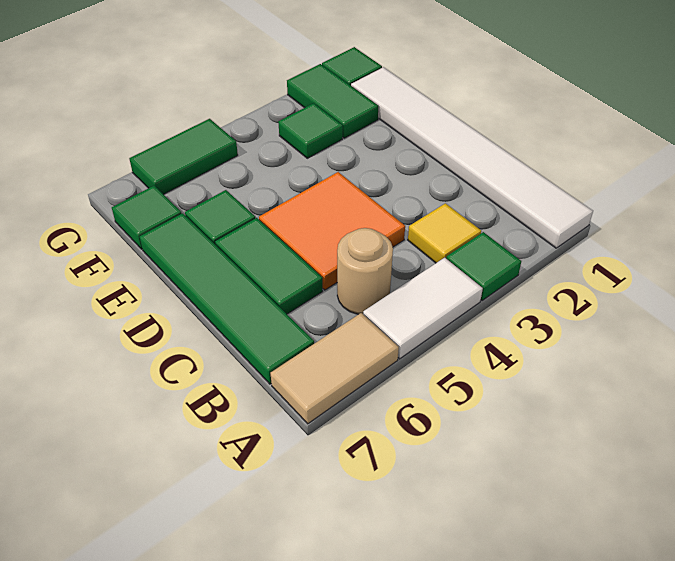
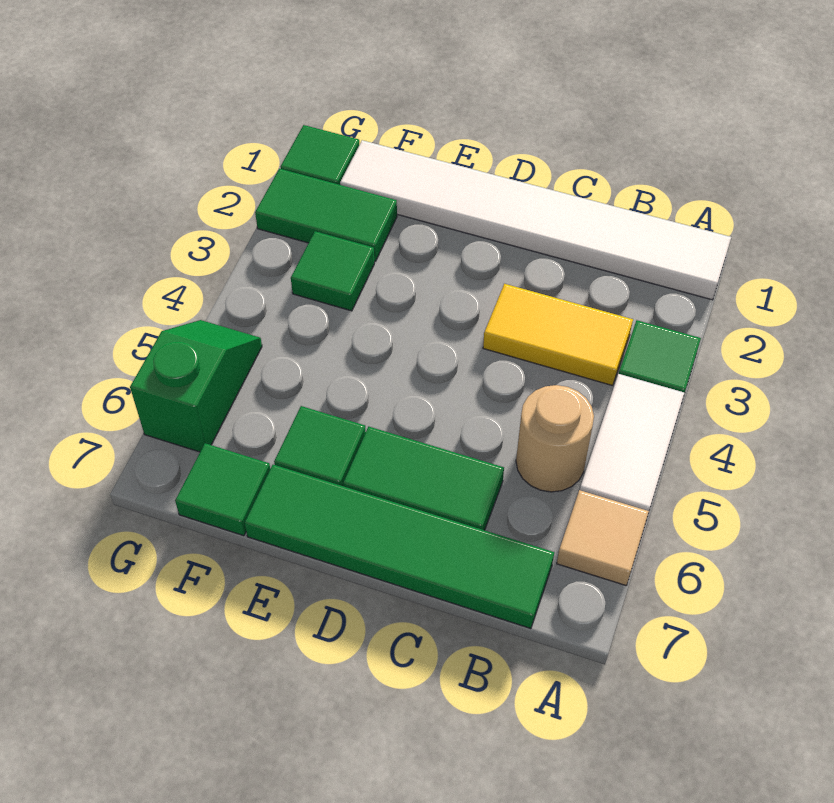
tan 1x2 tile [271,313,399,424] -> tan 1x1 tile [557,490,649,585]
yellow 1x1 tile [408,203,481,263] -> yellow 1x2 tile [483,284,633,386]
orange 2x2 tile [259,172,405,290] -> none
green 1x2 tile [129,119,238,195] -> green 1x2 slope [130,320,262,452]

